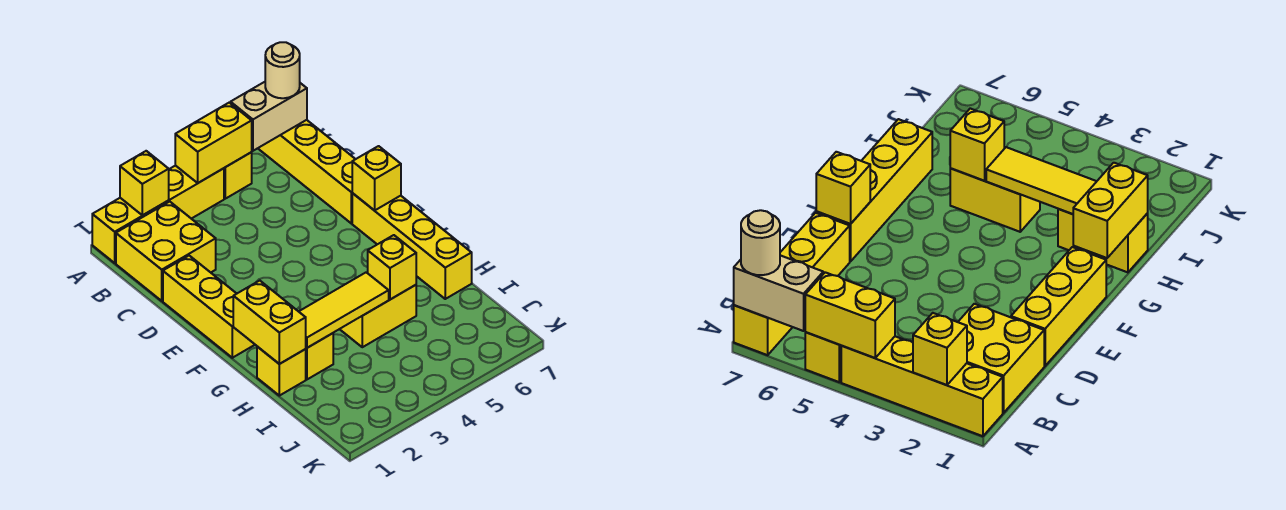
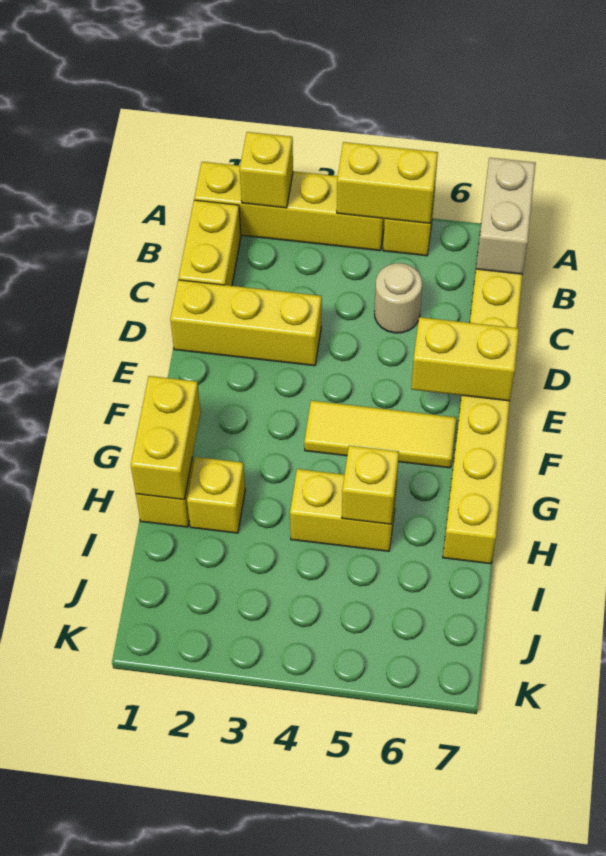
tan 1x2 brick [231,82,307,151] -> tan 1x2 brick turned to [476,158,536,274]
tan 1x1 round brick [265,42,300,98] -> tan 1x1 round brick moved to [375,263,422,333]
yellow 2x2 brick [116,202,216,301] -> yellow 1x2 brick [179,200,241,286]
yellow 1x3 brick [163,256,255,358] -> yellow 1x3 brick turned to [170,280,322,366]
yellow 1x1 brick [352,146,401,211] -> yellow 1x2 brick [411,317,519,401]
yellow 1x3 tile [299,272,389,348] -> yellow 1x3 tile moved to [304,401,456,468]

